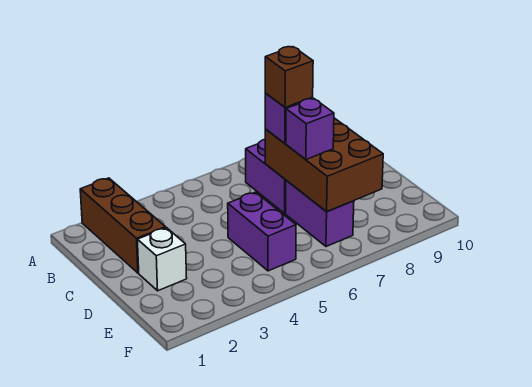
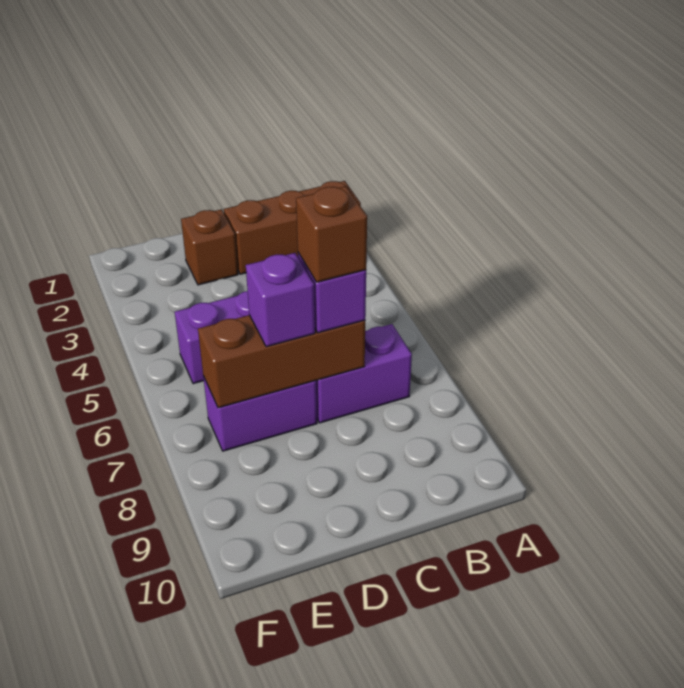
brown 2x3 brick [265,118,383,212] -> brown 1x3 brick [198,315,365,408]
white 1x1 brick [137,228,187,291] -> brown 1x1 brick [181,209,238,285]

